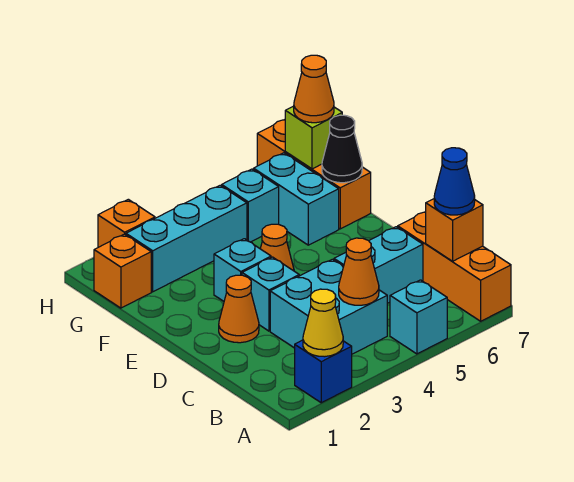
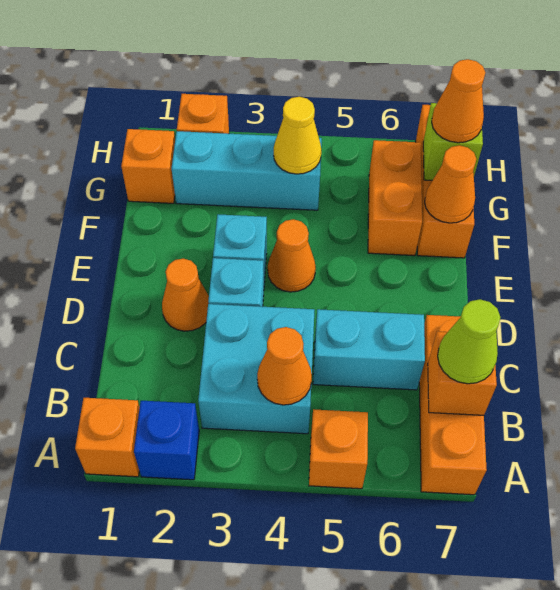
none -> orange 1x1 brick [75,398,140,477]
yellow 1x1 cone [303,289,343,357] -> yellow 1x1 cone moved to [274,97,321,174]
cyan 1x1 brick [390,280,447,354] -> orange 1x1 brick [309,409,368,489]
blue 1x1 cone [434,148,475,215] -> lime 1x1 cone [438,299,500,384]
cyan 1x2 brick [254,153,339,245] -> orange 1x2 brick [368,140,422,256]
black 1x1 cone [322,115,362,183] -> orange 1x1 cone [425,145,476,223]
cyan 1x1 brick [222,169,279,242] -> none

